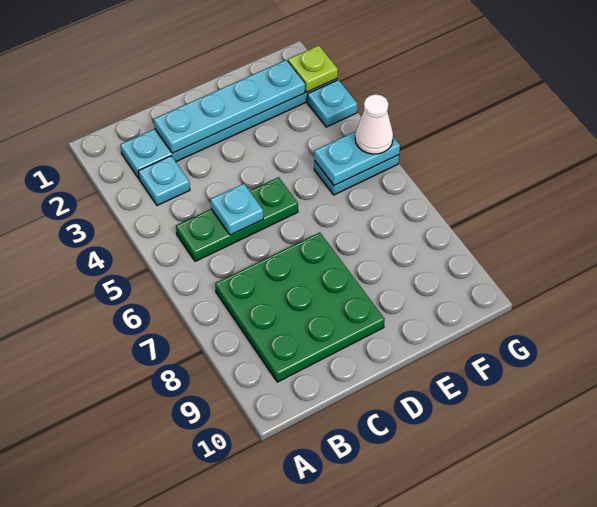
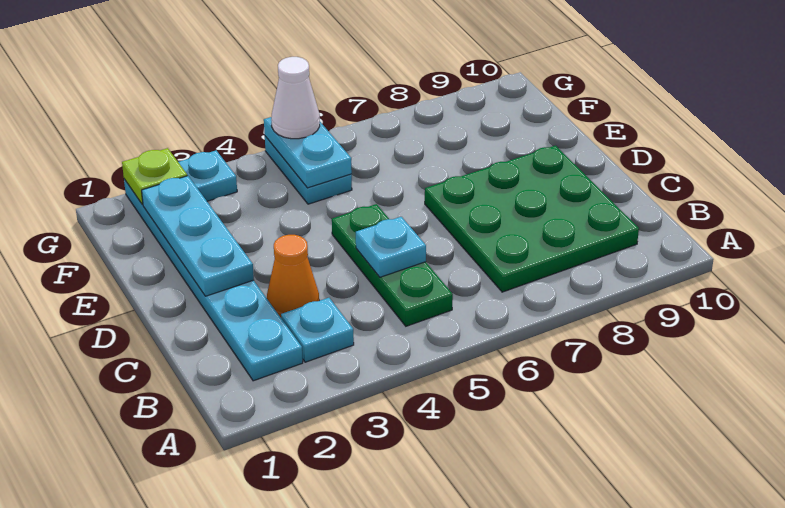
cyan 1x4 plate [154,60,305,153] -> cyan 1x3 plate [142,176,254,296]
none -> orange 1x1 cone [267,235,319,317]

